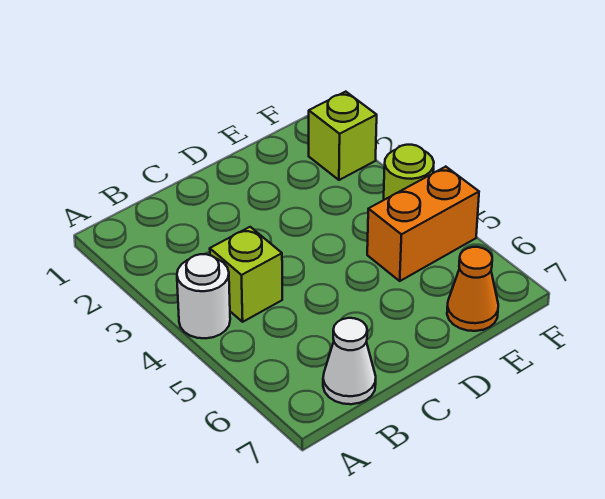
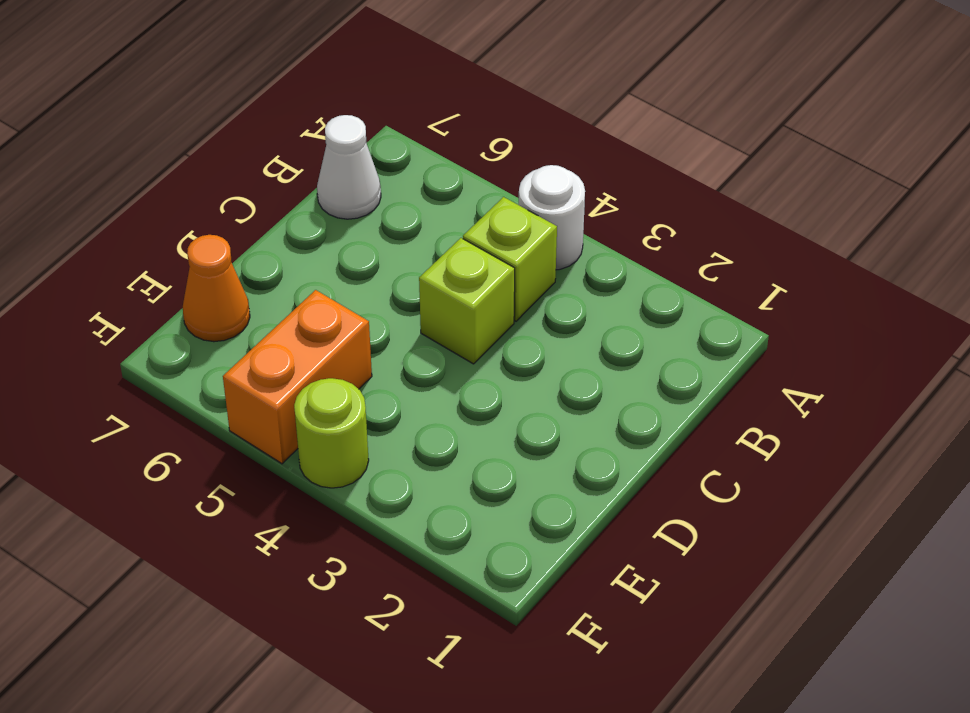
lime 1x1 brick [309,92,377,180] -> lime 1x1 brick moved to [419,238,515,364]

